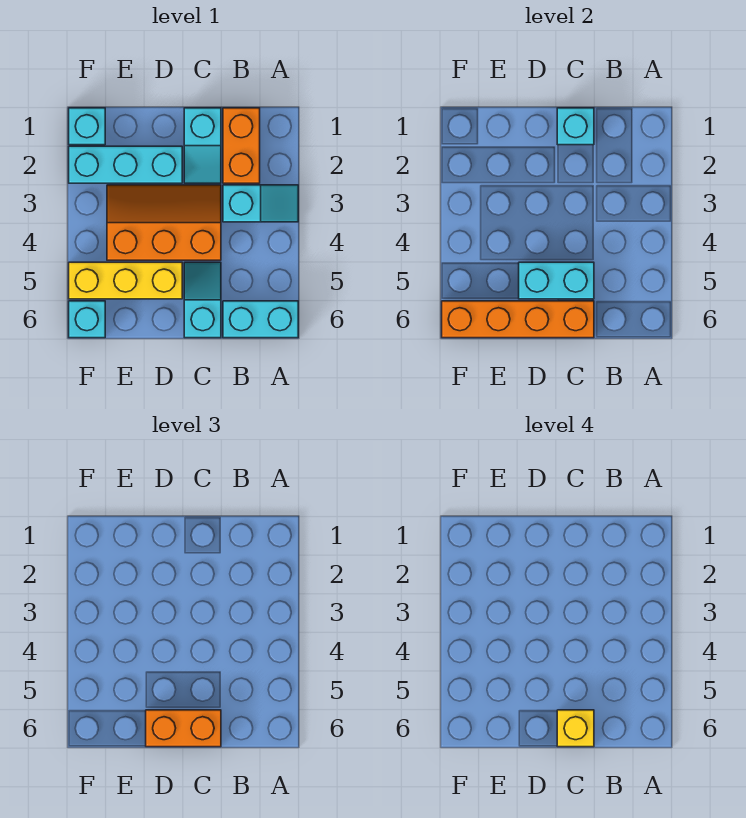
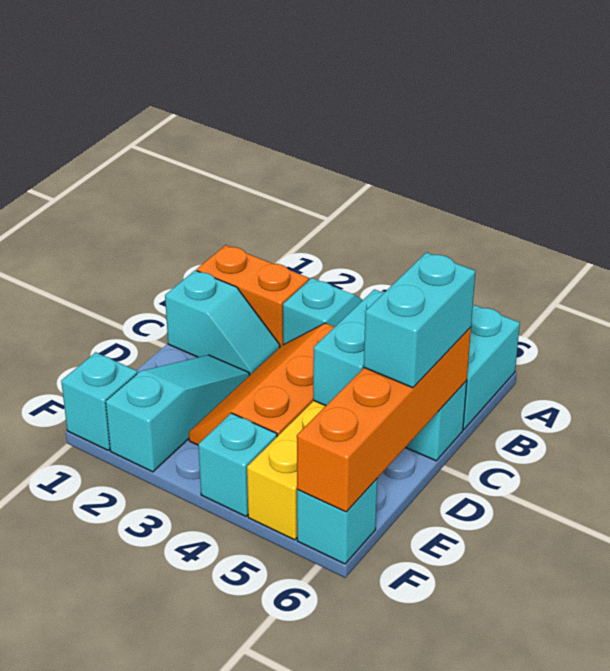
cyan 1x1 brick [557,108,594,145] -> cyan 1x1 brick moved to [198,413,277,516]
orange 1x2 brick [146,710,221,747] -> cyan 1x2 brick [364,253,476,388]
yellow 1x1 brick [557,710,594,747] -> none
cyan 1x3 brick [69,146,182,183] -> cyan 1x3 slope [106,355,250,472]

